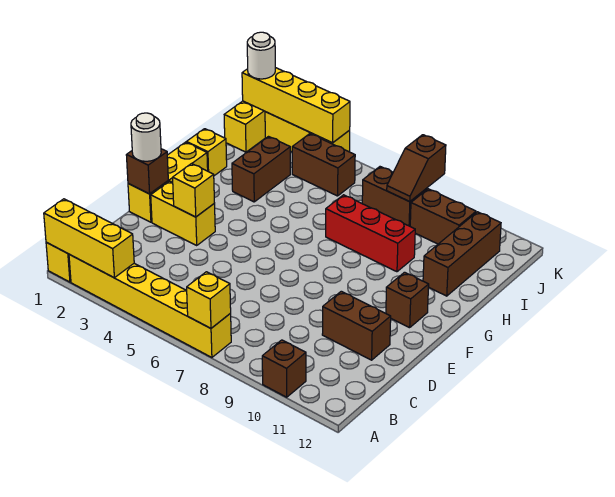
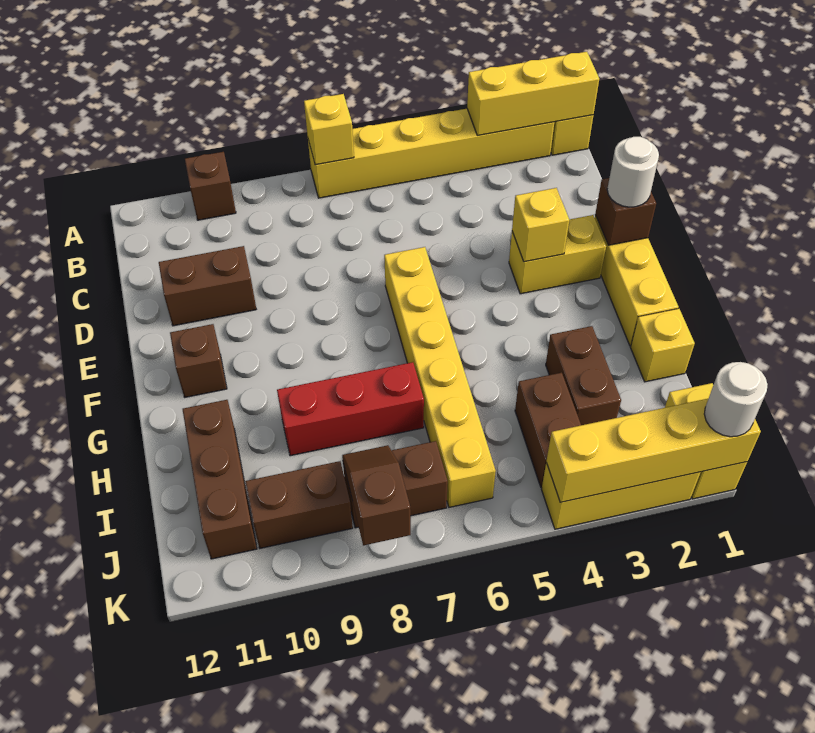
none -> yellow 1x6 brick [384,247,496,507]
brown 1x2 brick [292,134,355,196] -> brown 1x2 brick turned to [515,373,581,488]

